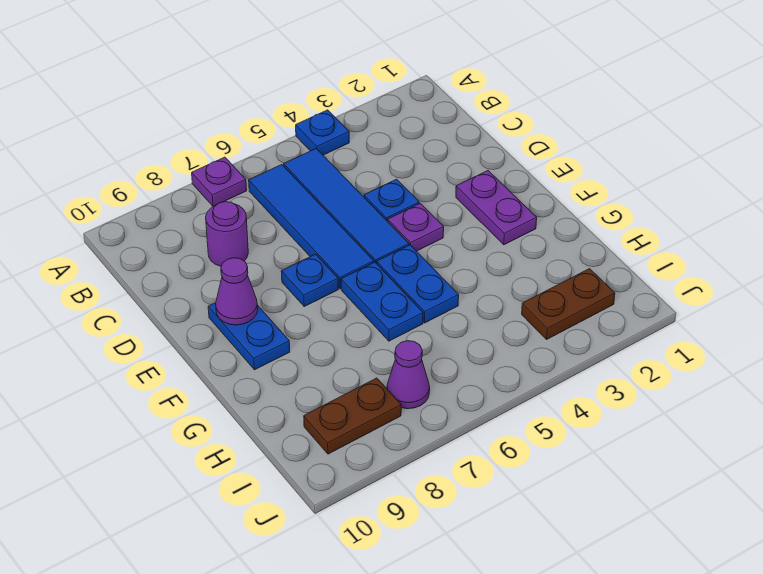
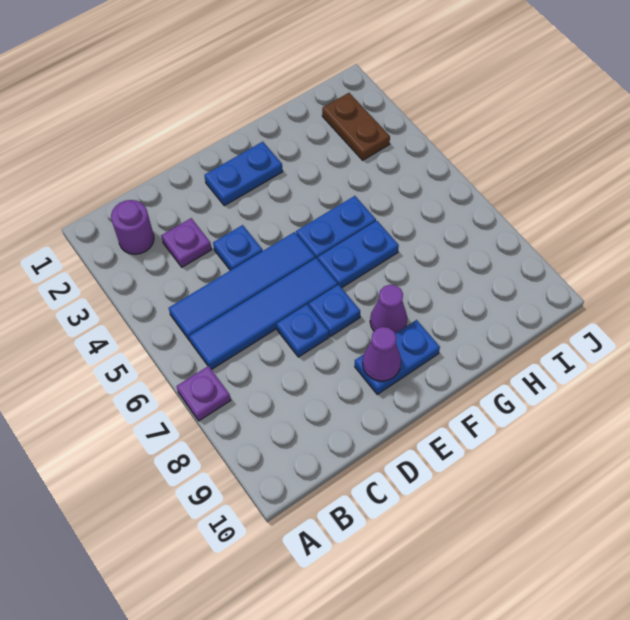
blue 1x1 plate [296,110,349,155] -> blue 1x1 plate moved to [277,305,329,357]
purple 1x1 round brick [206,202,248,266] -> purple 1x1 round brick moved to [111,200,154,254]
purple 1x2 plate [456,171,537,245] -> blue 1x2 plate [204,142,283,206]
purple 1x1 plate [388,203,444,251] -> purple 1x1 plate moved to [161,218,212,267]
purple 1x1 cone [387,341,430,409] -> purple 1x1 cone moved to [370,285,407,333]
brown 1x2 plate [304,378,401,454] -> none

